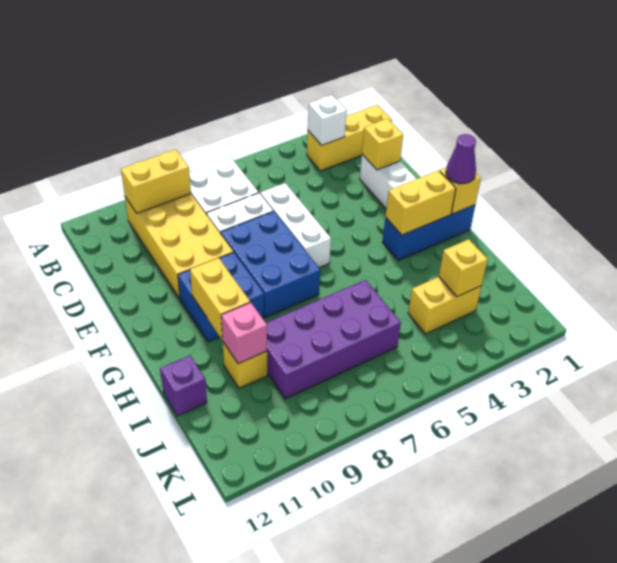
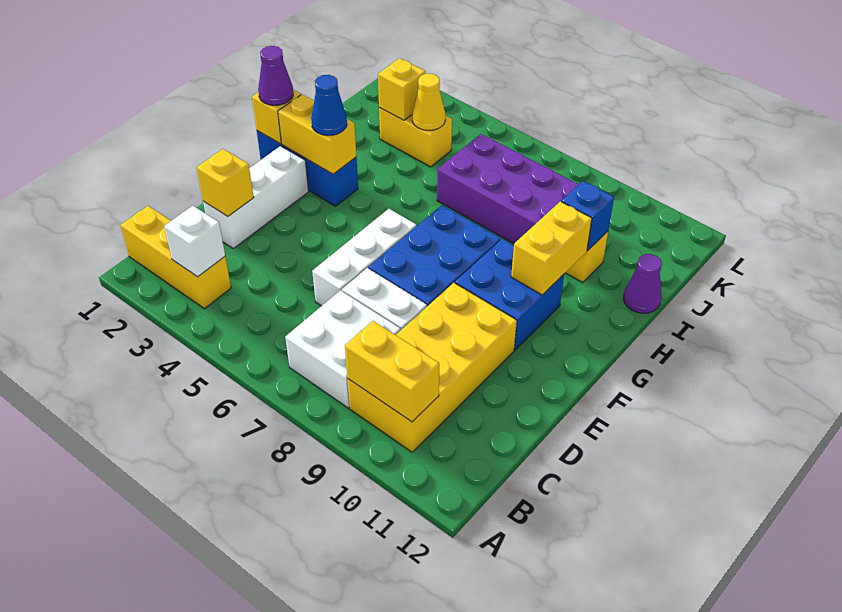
none -> blue 1x1 cone [311,75,347,135]
pink 1x1 brick [221,303,267,364] -> blue 1x1 brick [561,181,614,251]
purple 1x1 brick [160,356,207,416] -> purple 1x1 cone [623,254,662,313]
none -> yellow 1x1 cone [412,74,445,130]

